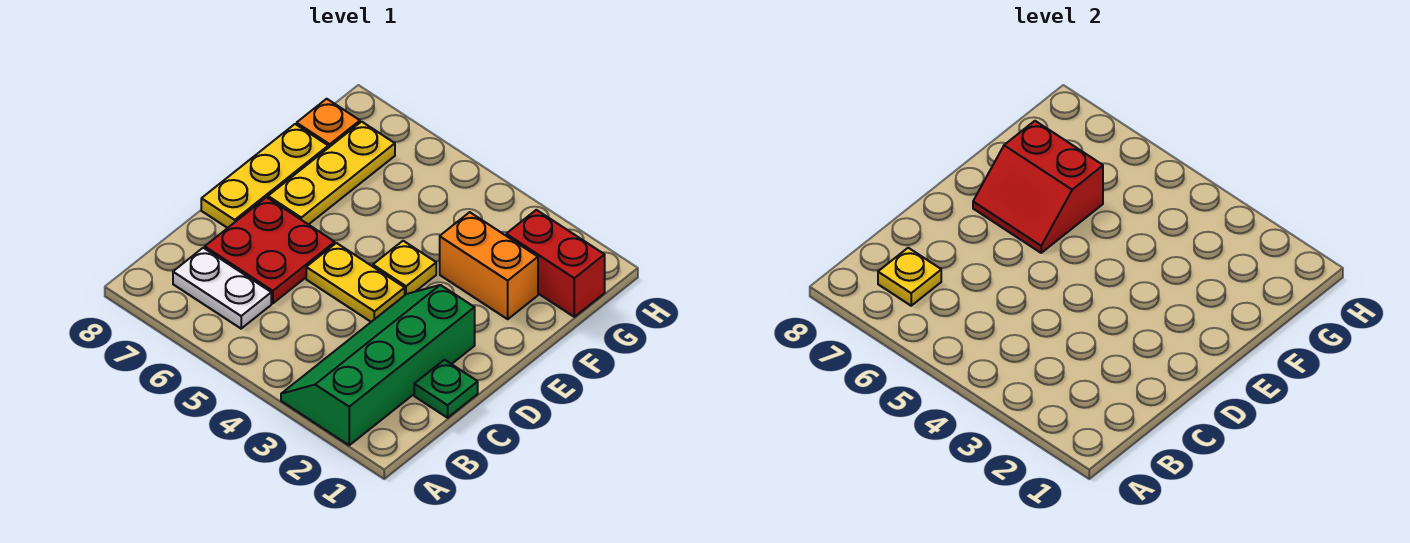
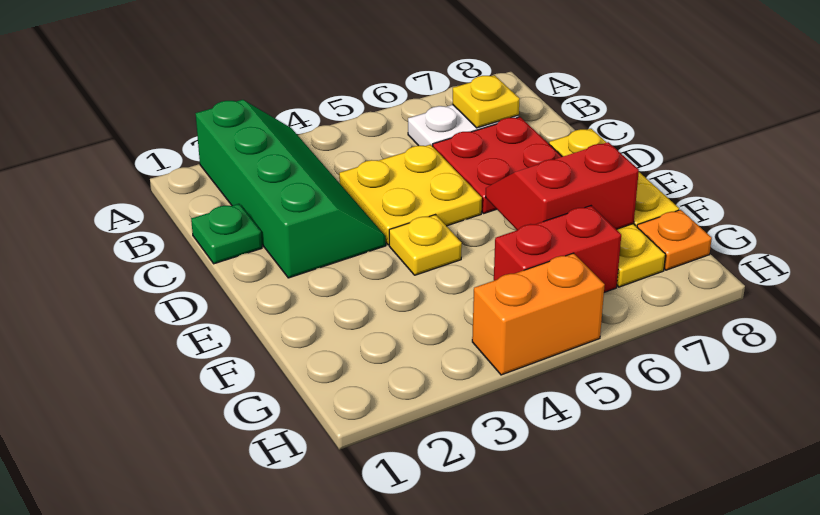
yellow 1x2 plate [306,243,405,322] -> yellow 2x2 plate [339,145,482,245]
orange 1x2 brick [440,212,538,319] -> orange 1x2 brick moved to [472,253,605,375]
red 1x2 brick [506,210,605,317] -> red 1x2 brick moved to [494,206,621,292]

